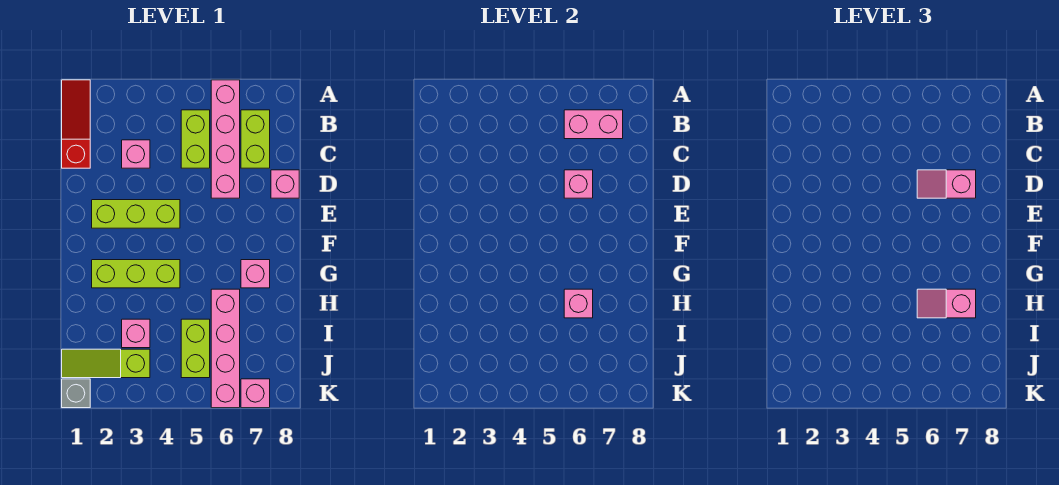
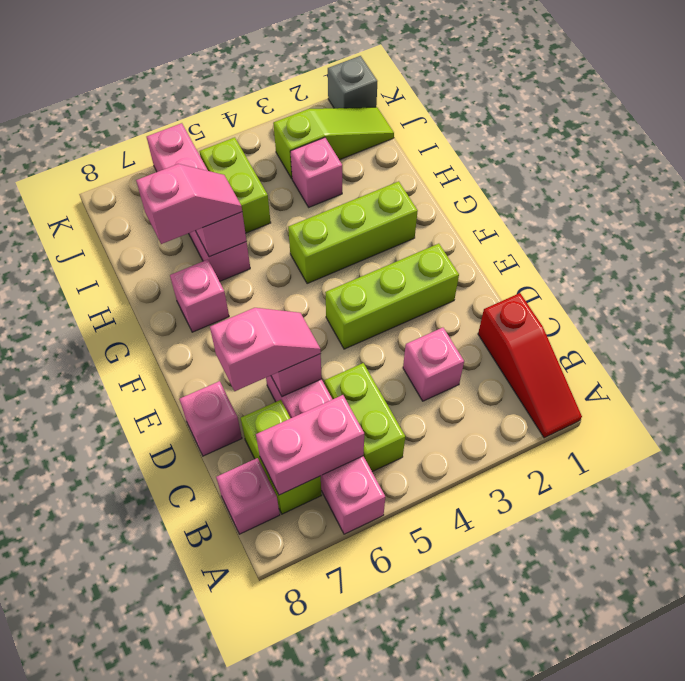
pink 1x1 brick [241,379,270,408] -> pink 1x1 brick moved to [216,458,280,534]

